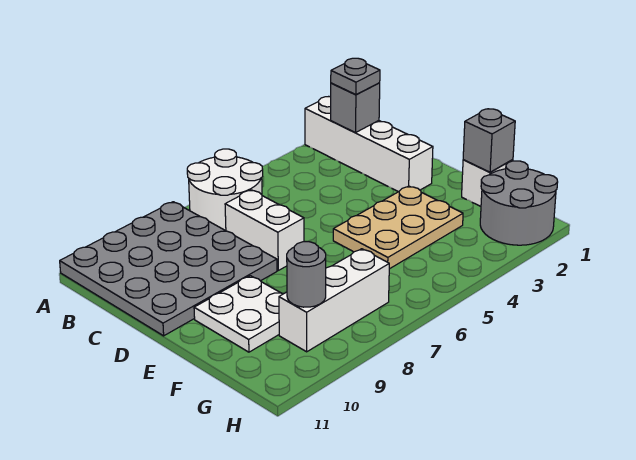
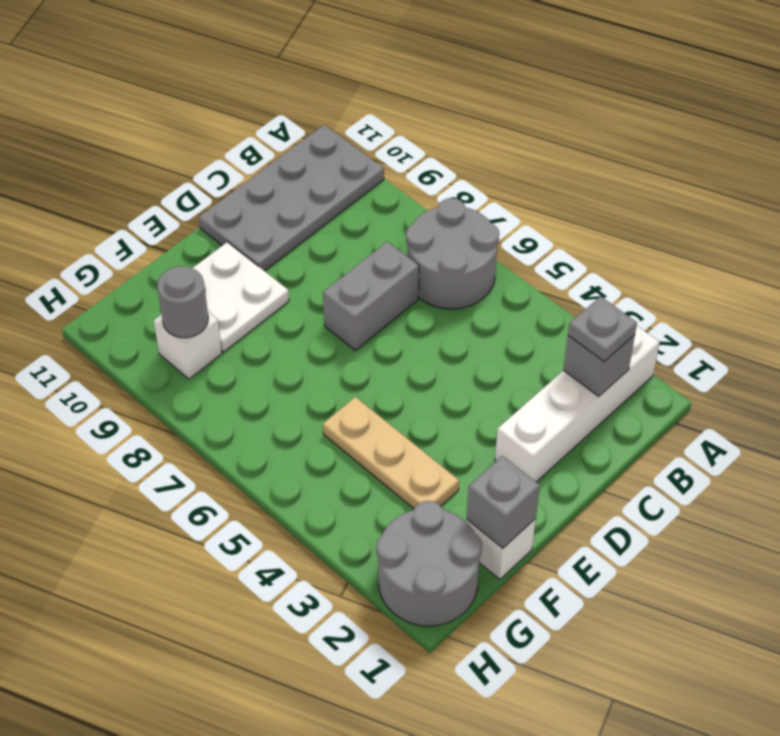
white 2x2 round brick [187,149,263,231] -> grey 2x2 round brick [406,198,499,309]
grey 4x4 plate [60,202,277,336] -> grey 2x4 plate [199,125,384,271]
white 1x2 brick [225,190,304,270] -> grey 1x2 brick [323,242,419,351]
tan 2x3 plate [333,186,463,269] -> tan 1x3 plate [323,397,459,509]
white 1x3 brick [279,249,389,352] -> white 1x1 brick [154,312,222,379]

